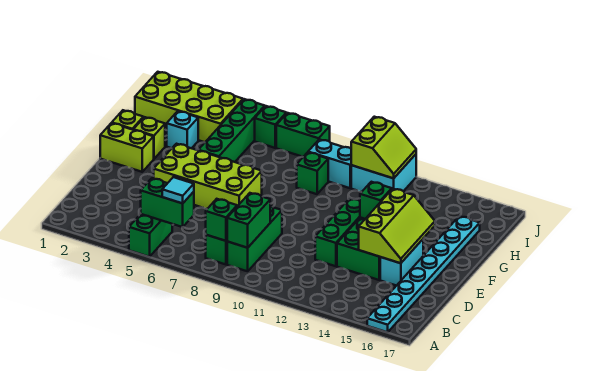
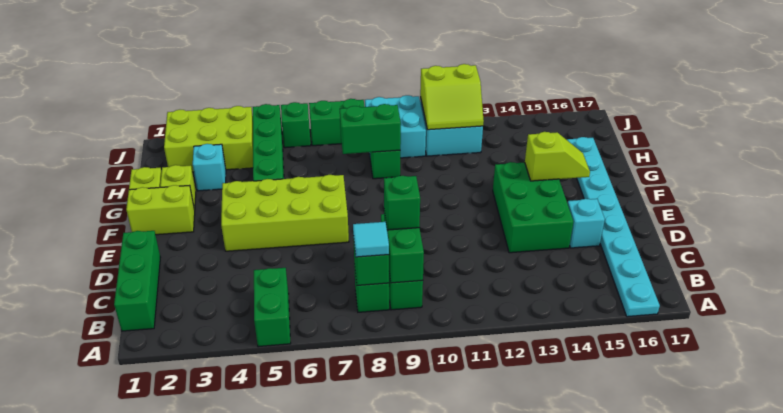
green 1x2 brick [141,178,194,227] -> green 1x2 brick moved to [340,104,401,154]
cyan 1x1 tile [162,177,194,203] -> cyan 1x1 tile moved to [353,222,389,257]
green 1x3 brick [315,199,360,266] -> green 1x3 brick moved to [114,231,160,331]
lime 2x3 slope [359,189,435,263] -> lime 1x2 slope [525,132,590,181]
cyan 1x2 brick [380,239,423,286] -> cyan 1x1 brick [568,199,605,248]
green 1x1 brick [360,182,392,219] -> green 1x1 brick moved to [384,175,420,230]
lime 2x4 brick [135,72,243,142] -> lime 2x3 brick [164,106,253,172]
cyan 1x2 brick [308,139,351,188] -> cyan 2x2 brick [365,95,426,158]
lime 2x2 slope [351,117,416,178] -> lime 2x2 slope turned to [420,64,484,130]

